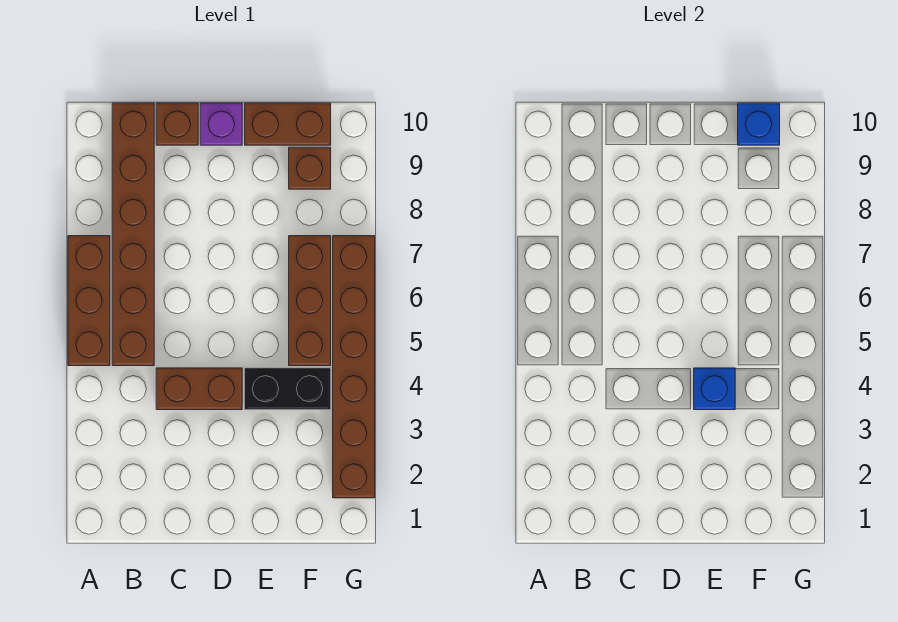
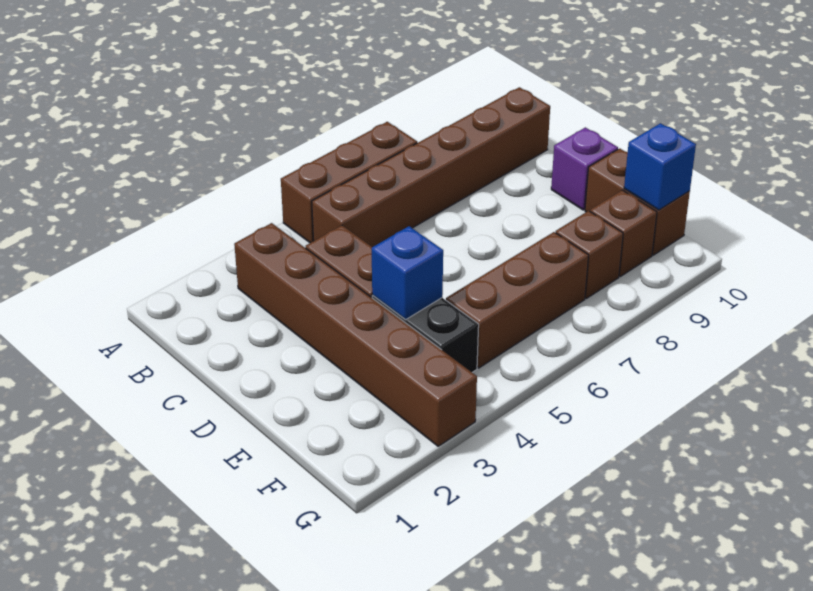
brown 1x1 brick [156,103,198,145] -> brown 1x1 brick moved to [556,211,623,298]
brown 1x6 brick [333,236,375,498] -> brown 1x6 brick turned to [234,223,477,446]

